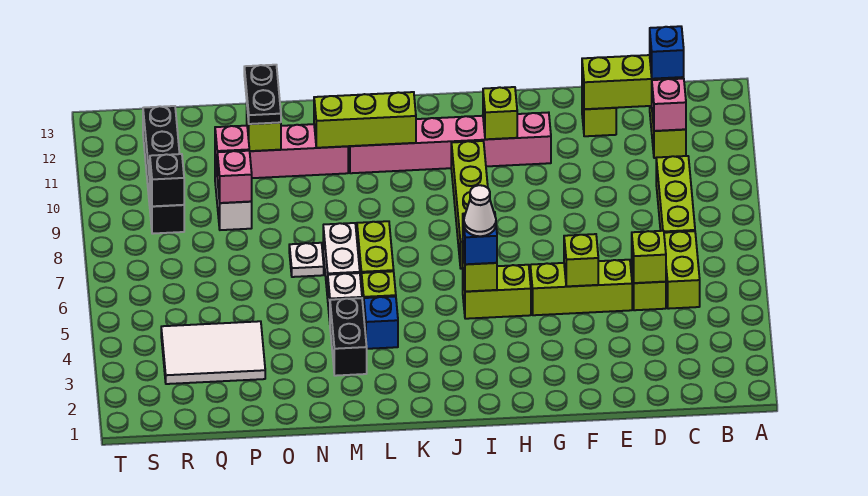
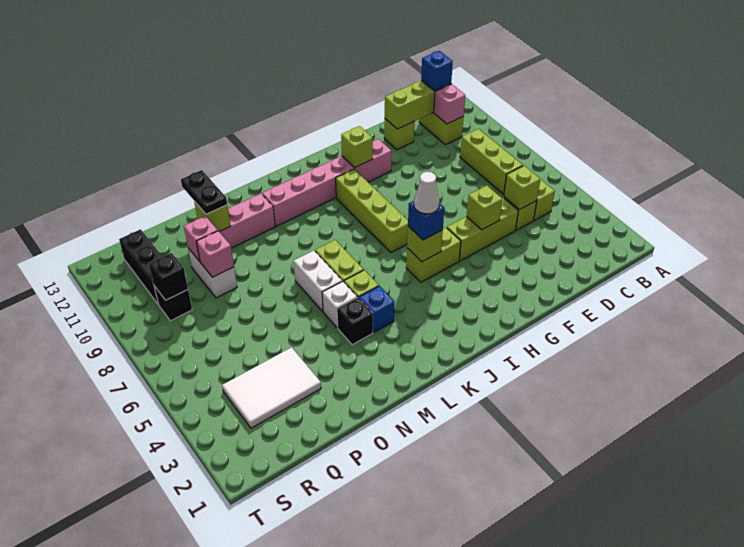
lime 1x3 brick [314,92,416,148] -> none
black 1x2 brick [330,298,367,376] -> black 1x1 brick [337,297,373,345]
white 1x1 plate [289,243,324,277] -> none

